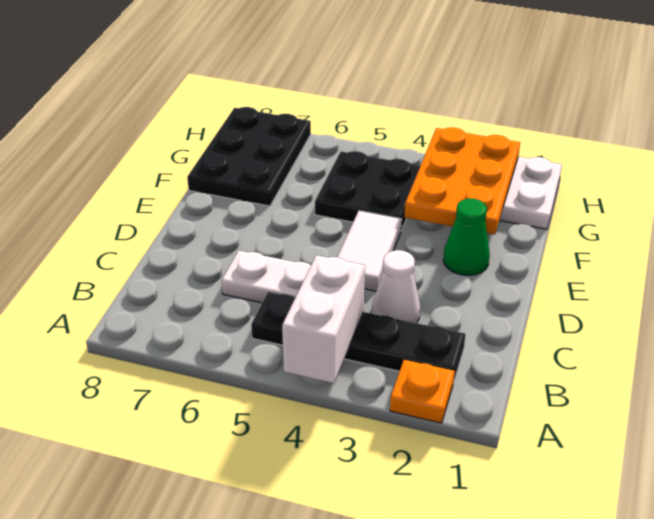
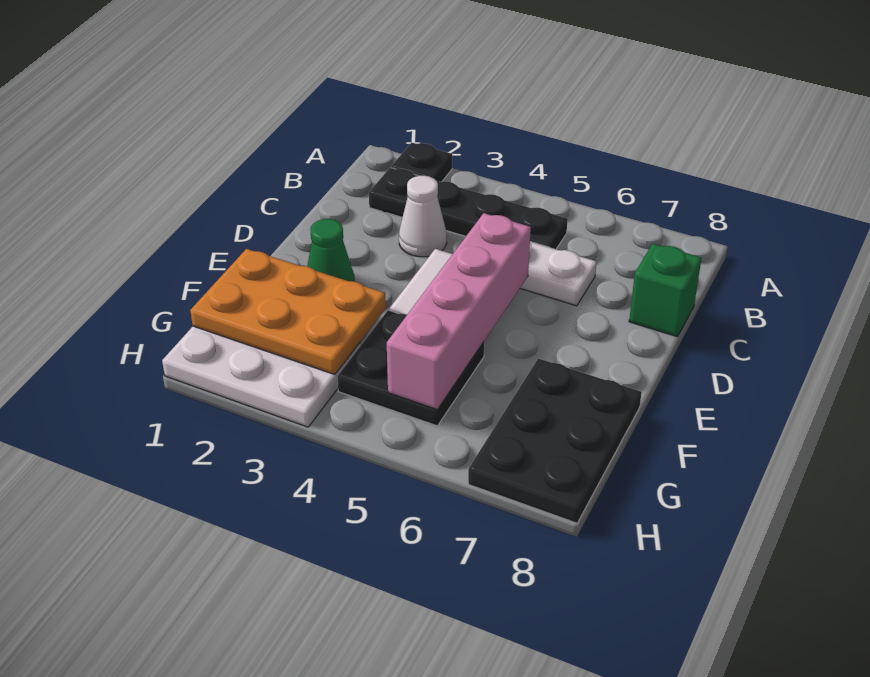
orange 1x1 plate [390,360,455,423] -> black 1x1 plate [391,143,452,182]
white 1x2 brick [282,255,365,383] -> none
none -> green 1x1 brick [629,244,702,337]
none -> pink 1x4 brick [387,213,531,410]
orange 2x3 plate [404,127,520,235] -> orange 2x3 plate turned to [190,249,386,374]

